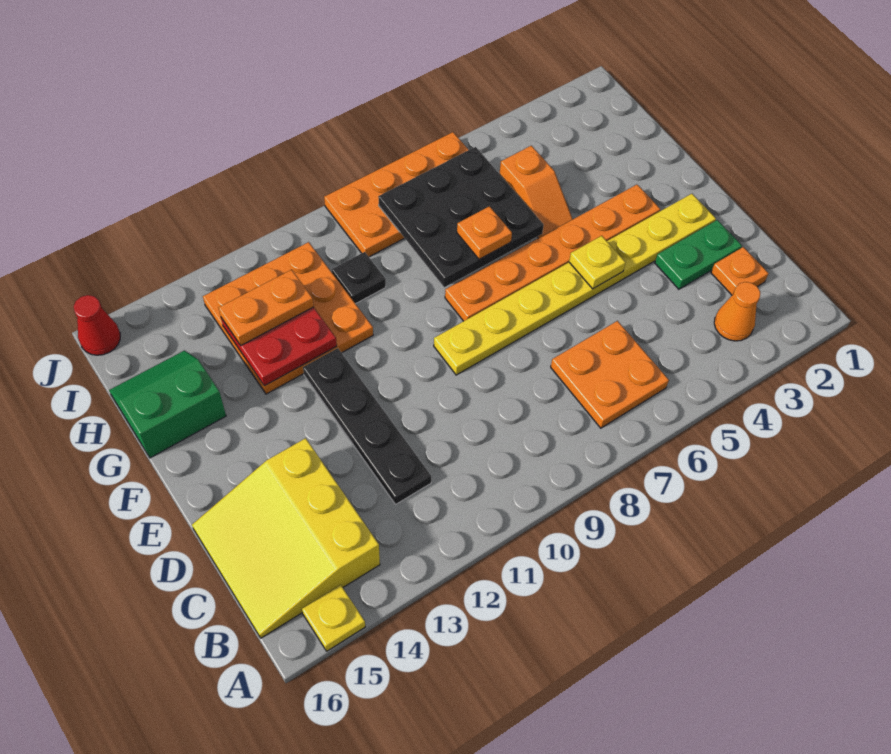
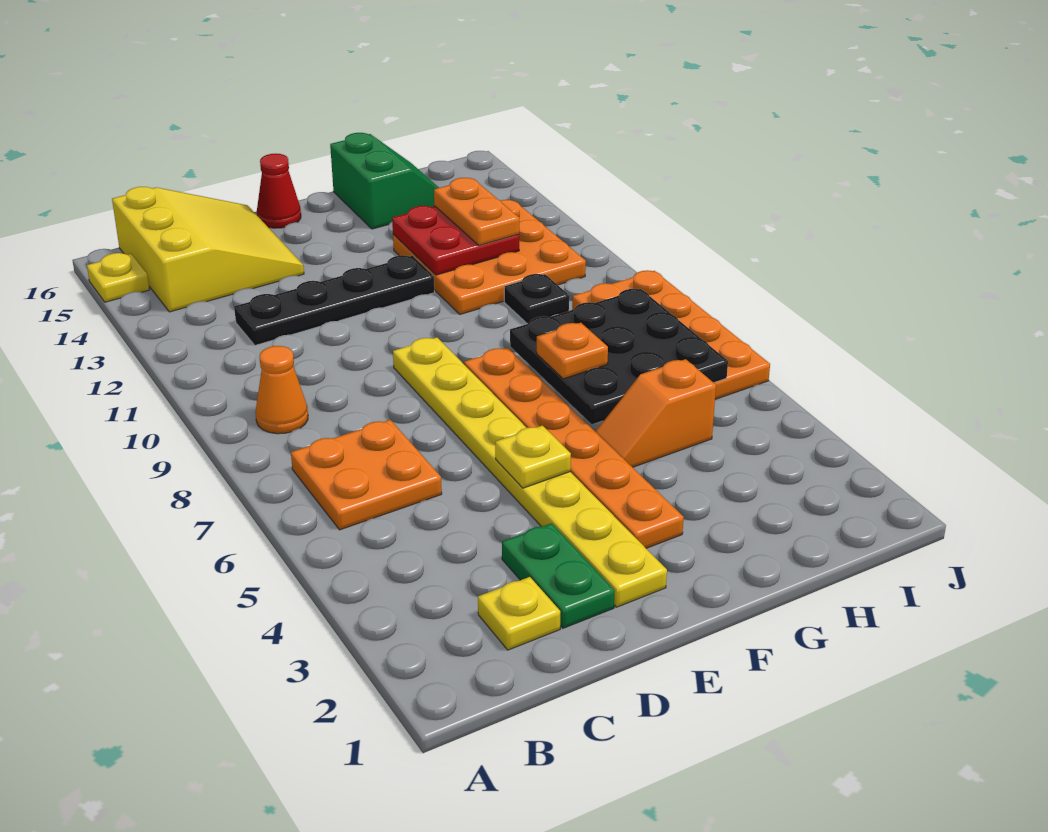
orange 1x1 cone [714,282,760,341] -> orange 1x1 cone moved to [255,346,308,434]
yellow 3x3 slope [192,438,380,638] -> yellow 3x3 slope turned to [112,187,304,312]
orange 1x1 plate [711,247,769,295] -> yellow 1x1 plate [478,577,560,650]
red 1x1 cone [74,295,120,355] -> red 1x1 cone moved to [257,153,301,228]

